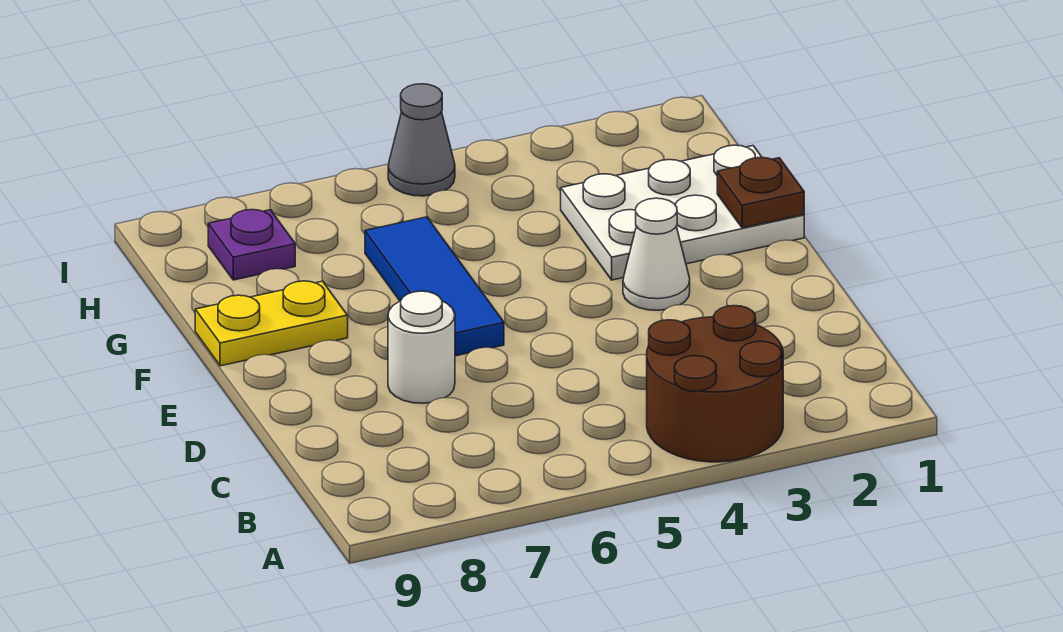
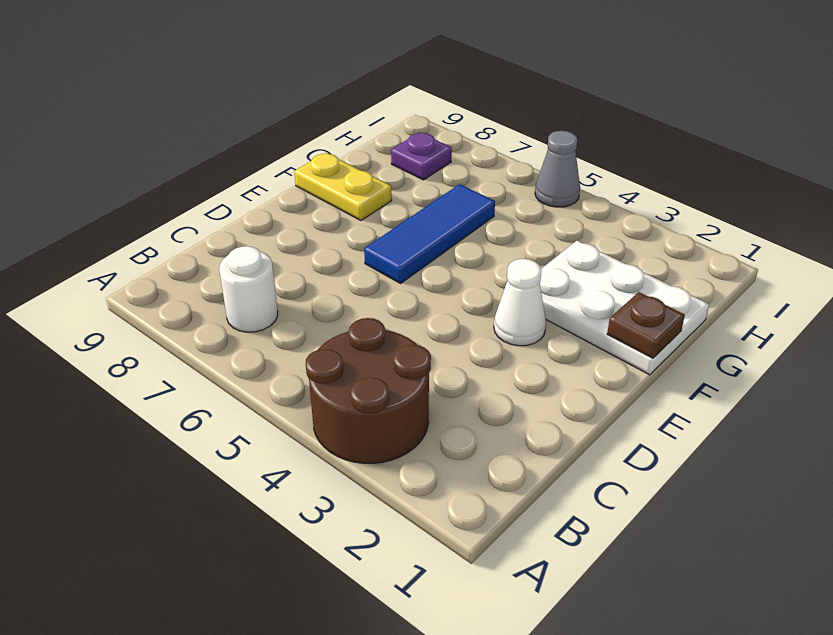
white 1x1 round brick [388,291,455,403] -> white 1x1 round brick moved to [219,246,278,332]

